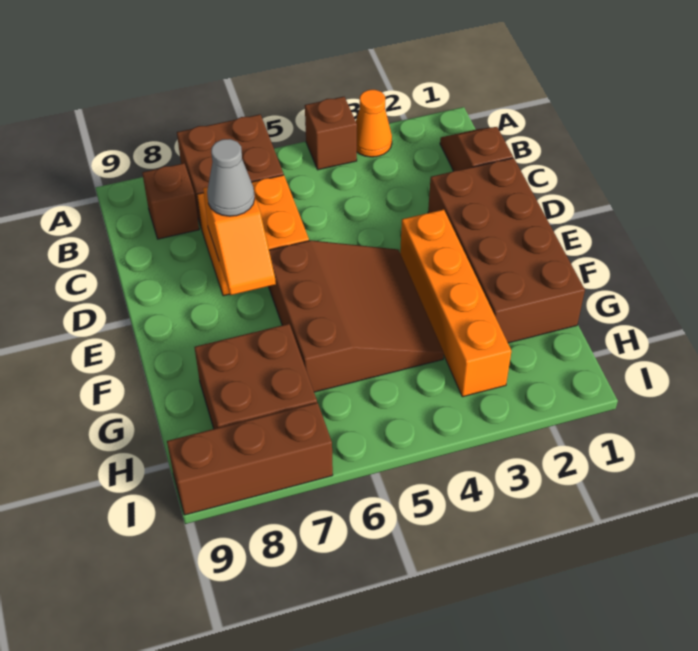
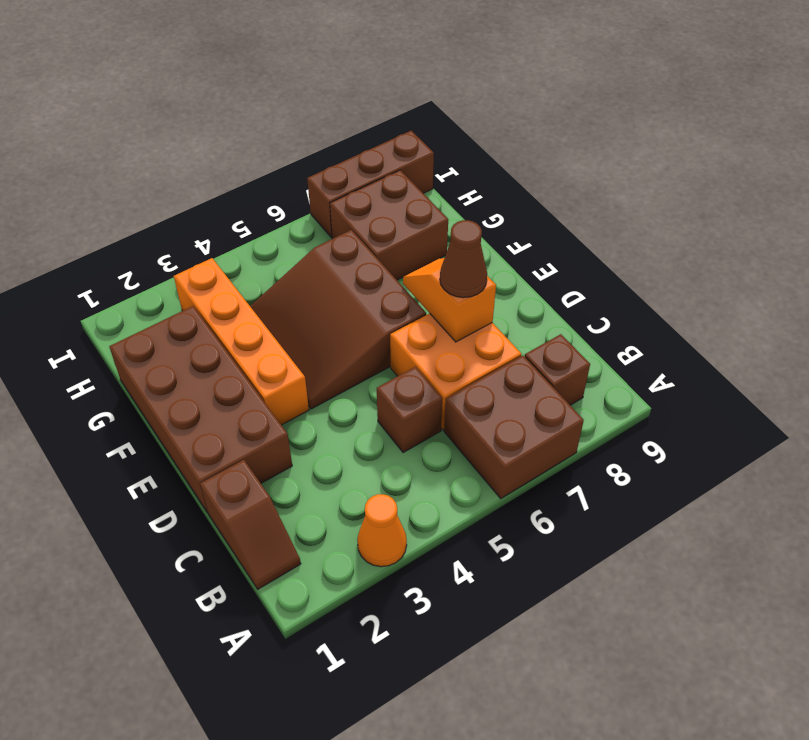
brown 1x1 brick [305,97,357,170] -> brown 1x1 brick moved to [377,367,442,453]
grey 1x1 cone [207,139,255,216] -> brown 1x1 cone [440,220,487,298]

